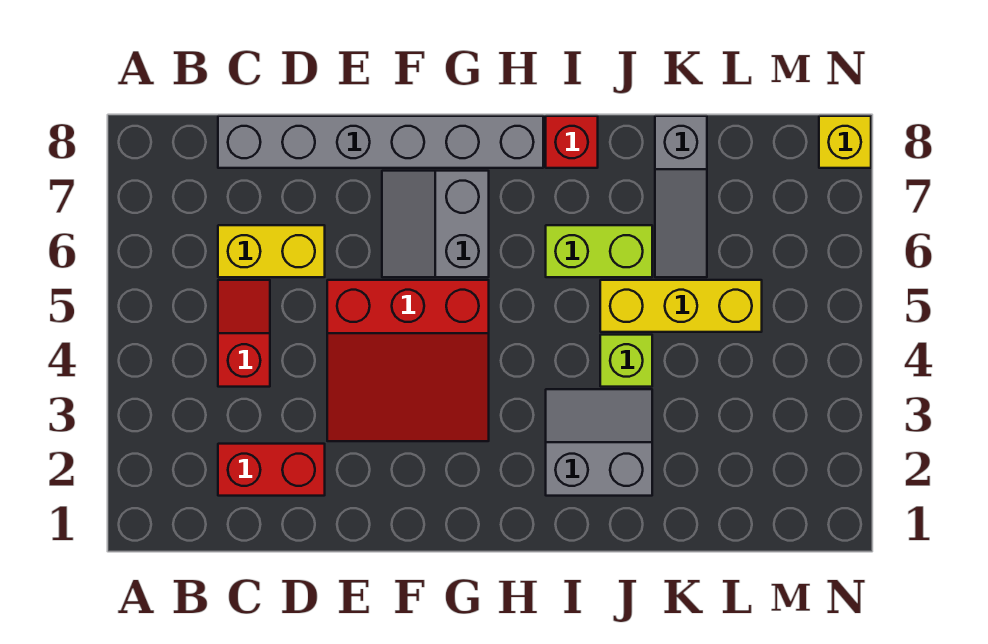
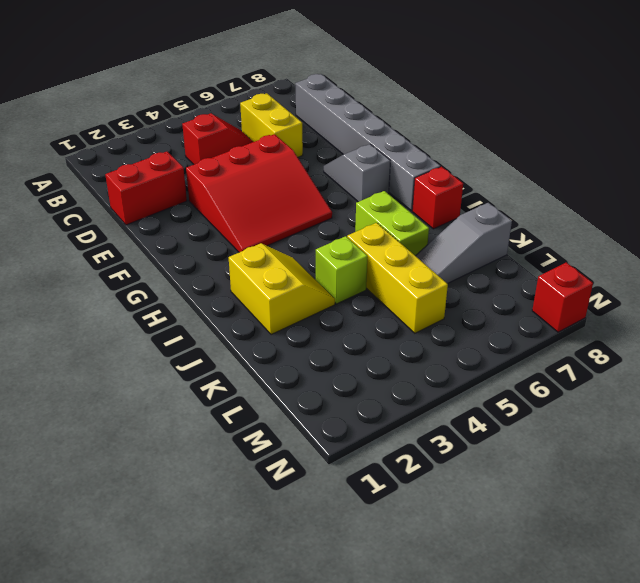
red 1x2 brick [218,444,325,496] -> red 1x2 brick turned to [105,152,187,225]
red 3x3 slope [327,280,489,441] -> red 3x3 slope turned to [186,134,332,252]
grey 2x2 slope [382,171,489,277] -> grey 1x2 slope [324,144,390,202]
grey 2x2 slope [546,389,652,496] -> yellow 2x2 slope [229,243,335,335]
yellow 1x1 brick [819,116,871,168] -> red 1x1 brick [532,262,593,332]

